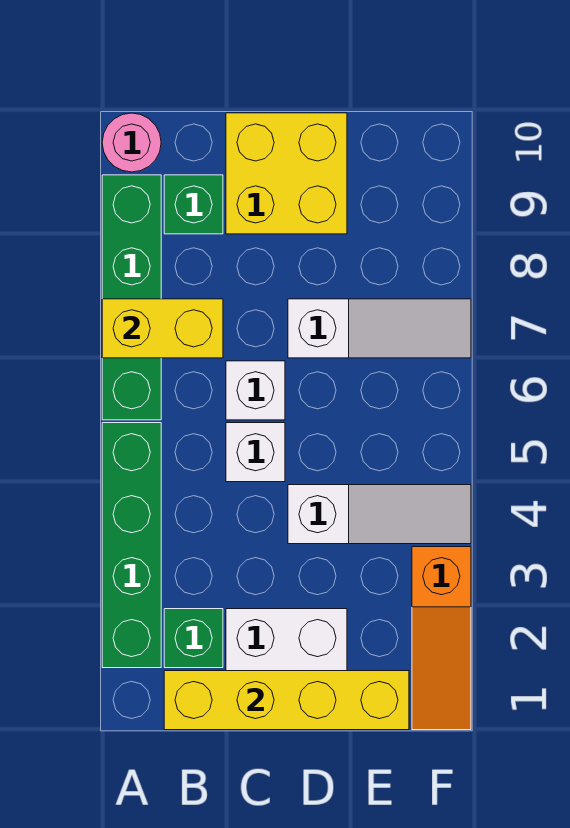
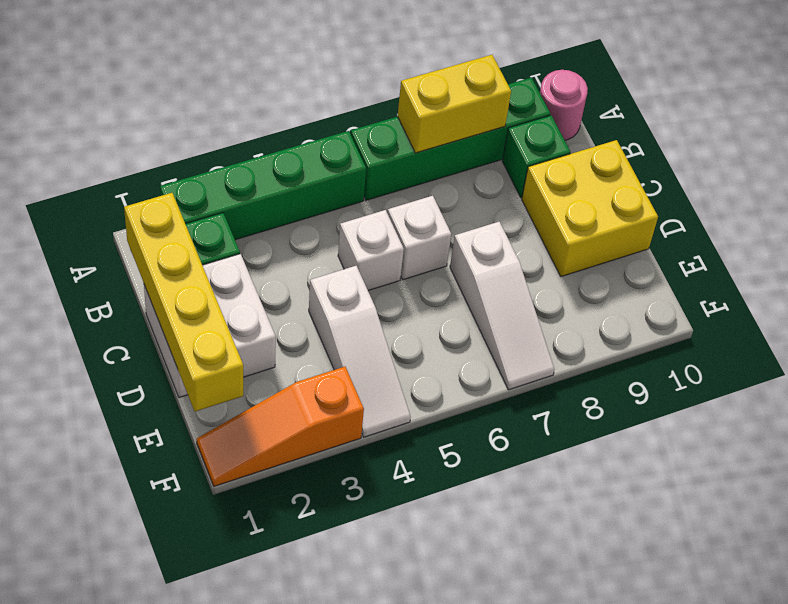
yellow 1x2 brick [102,299,223,358] -> yellow 1x2 brick turned to [398,55,511,153]

